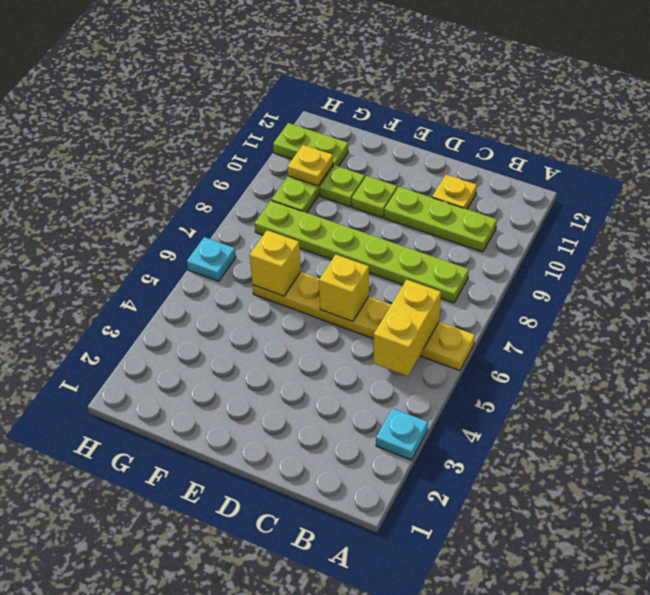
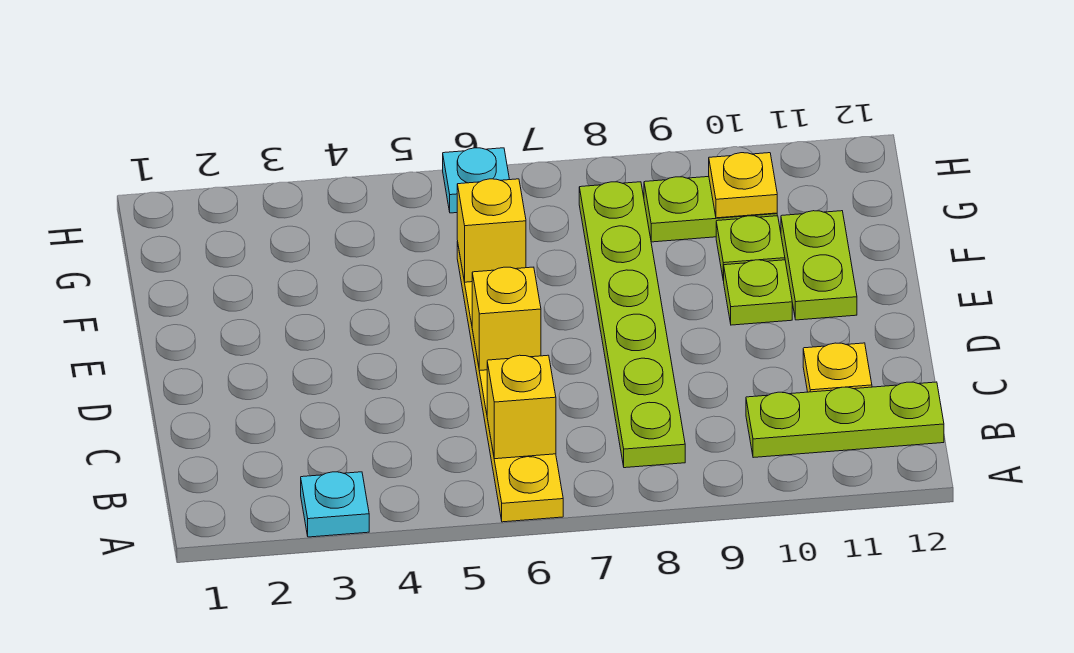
yellow 1x2 brick [374,280,441,376] -> yellow 1x1 brick [487,355,556,459]
lime 1x3 plate [384,187,497,252] -> lime 1x3 plate turned to [746,382,944,458]
lime 1x2 plate [273,123,348,167] -> lime 1x2 plate moved to [781,211,857,320]

